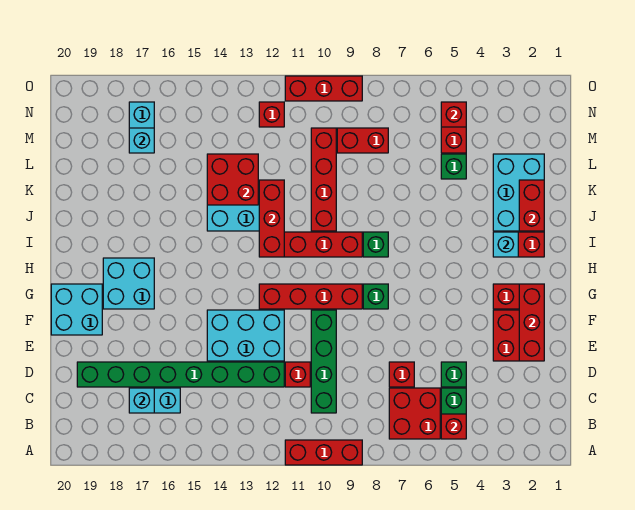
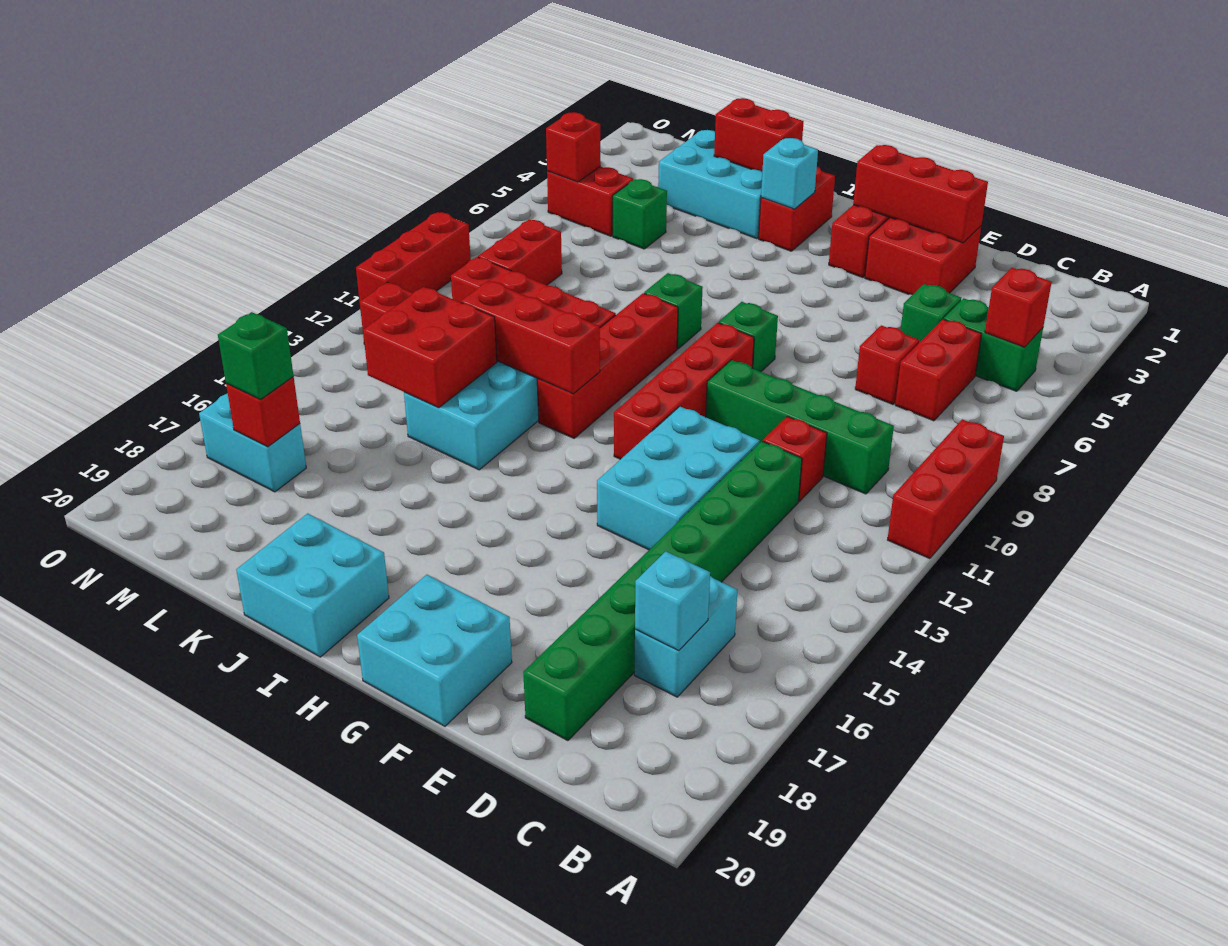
red 2x2 brick [389,388,440,439] -> red 1x2 brick [895,319,982,421]
cyan 2x2 brick [103,258,154,309] -> cyan 2x2 brick moved to [236,514,389,657]
cyan 1x1 brick [129,128,154,153] -> red 1x1 brick [226,377,300,447]
none -> green 1x1 brick [218,312,293,400]

